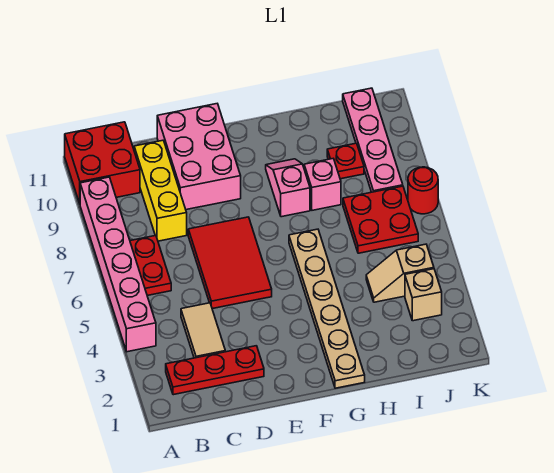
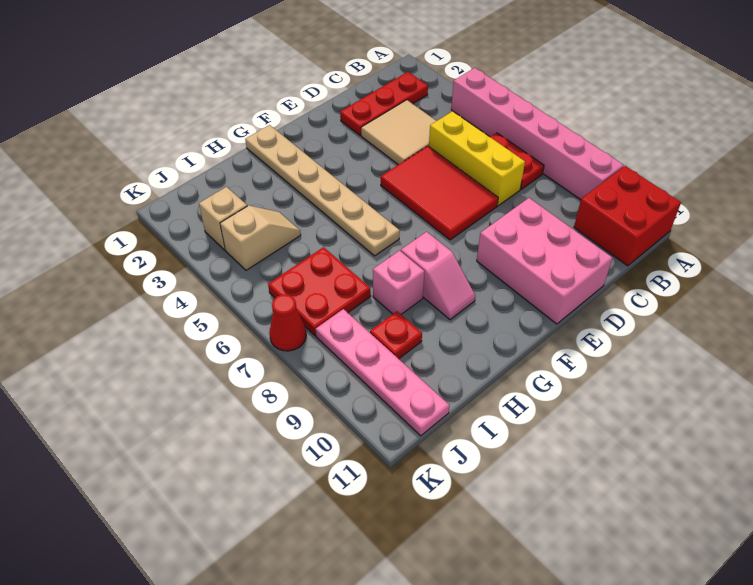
tan 1x2 tile [181,303,225,358] -> tan 2x2 tile [361,100,436,165]
yellow 1x3 brick [134,140,187,241] -> yellow 1x3 brick moved to [429,111,525,206]
red 1x1 round brick [408,167,438,214] -> red 1x1 cone [269,294,306,351]

